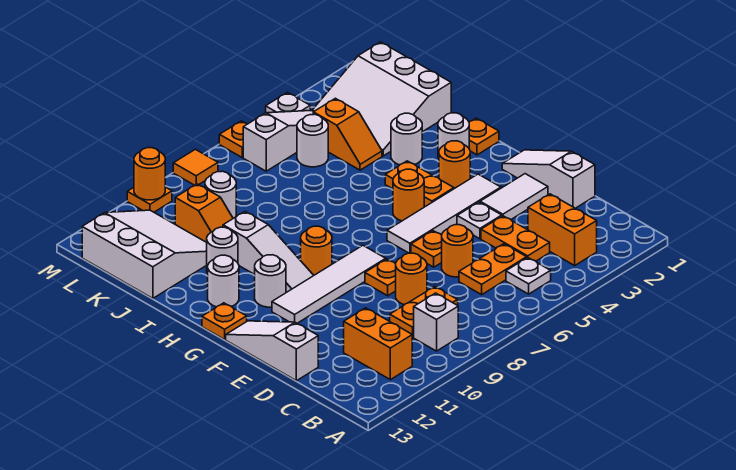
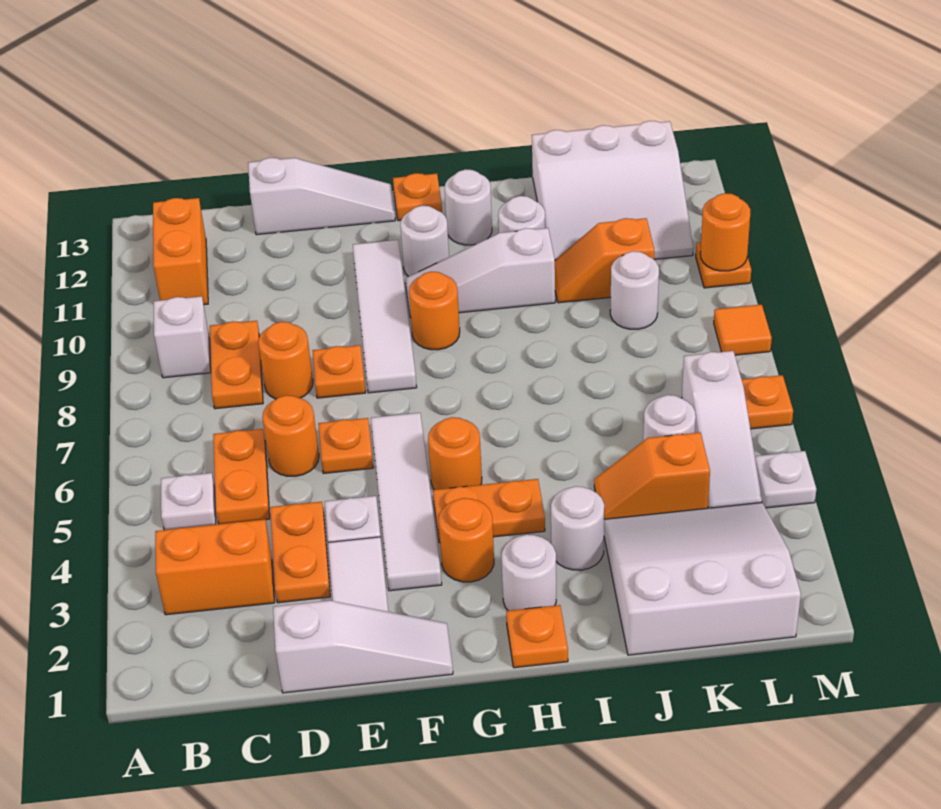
orange 1x2 brick [344,308,412,380] -> orange 1x2 brick turned to [153,198,208,305]
orange 1x2 plate [481,216,550,261] -> orange 1x2 plate turned to [270,502,330,603]

